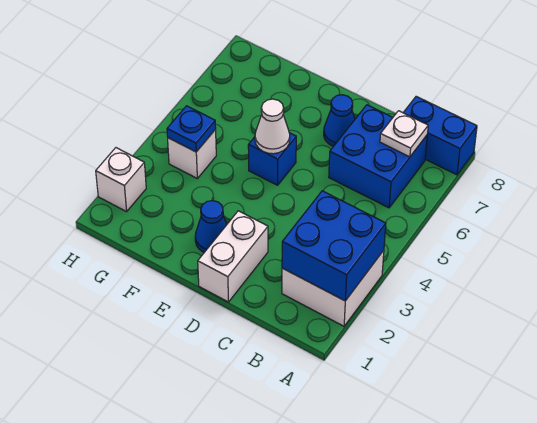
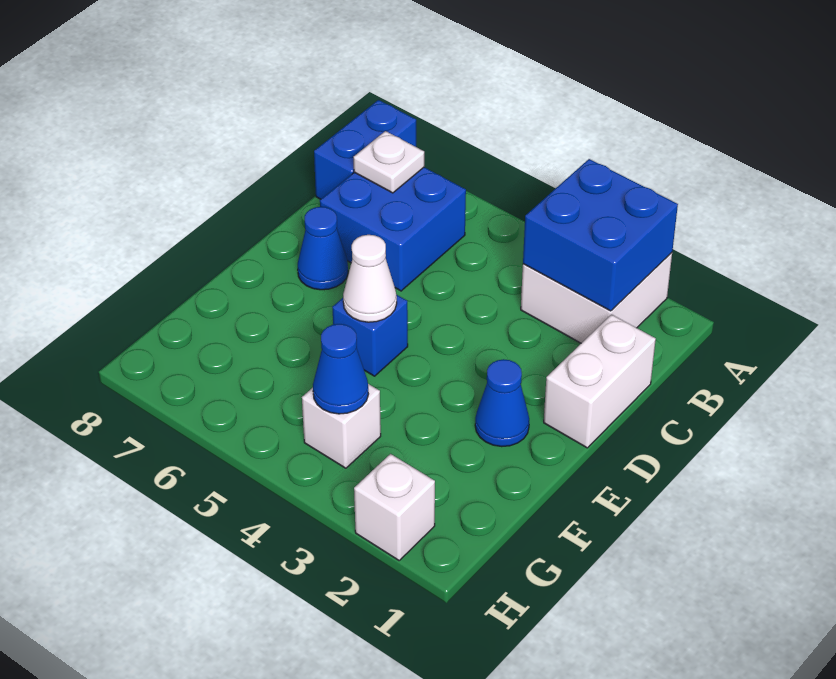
white 1x2 brick [198,211,268,302] -> white 1x2 brick turned to [544,315,656,448]
blue 1x1 plate [167,106,216,152] -> blue 1x1 cone [313,324,368,414]

